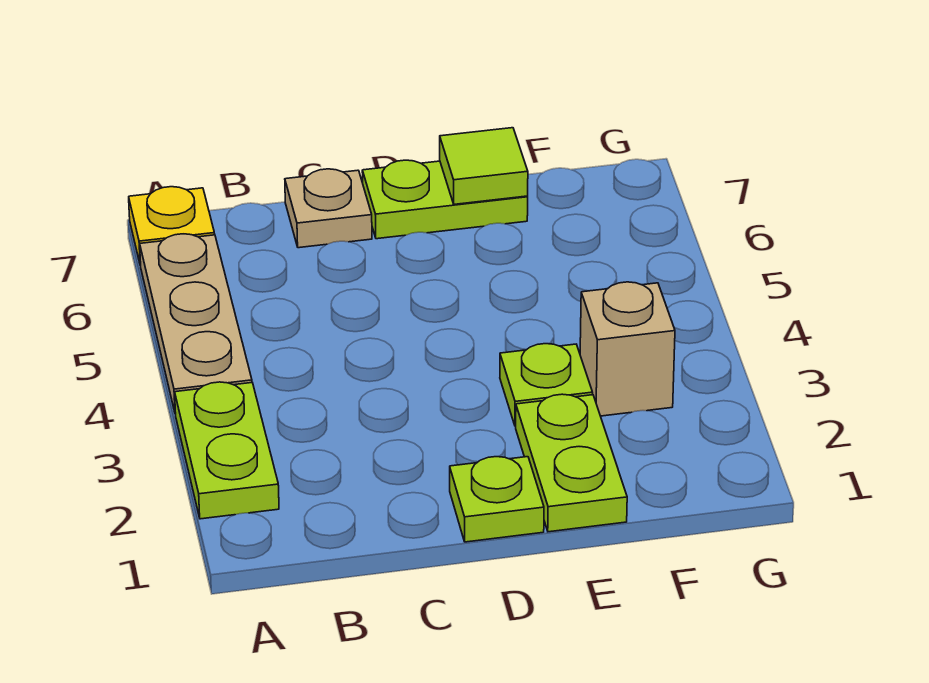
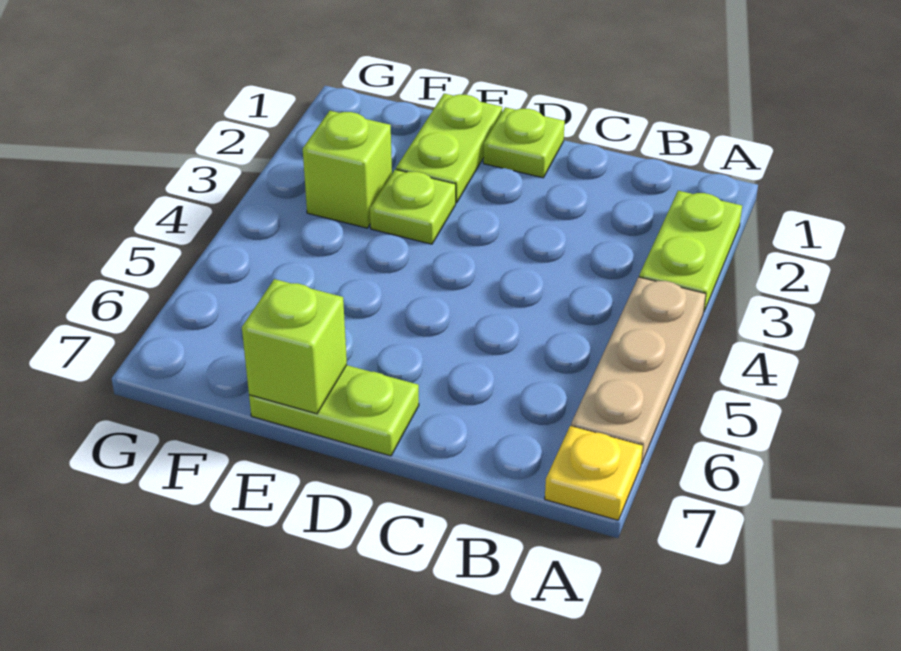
tan 1x1 plate [285,169,372,248] -> none
lime 1x1 tile [440,128,528,204] -> lime 1x1 brick [242,279,347,414]
tan 1x1 brick [580,282,675,416] -> lime 1x1 brick [303,111,392,228]

